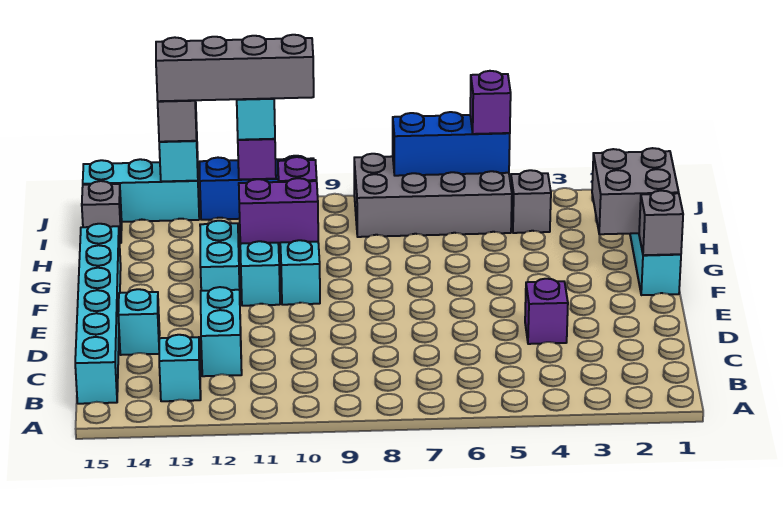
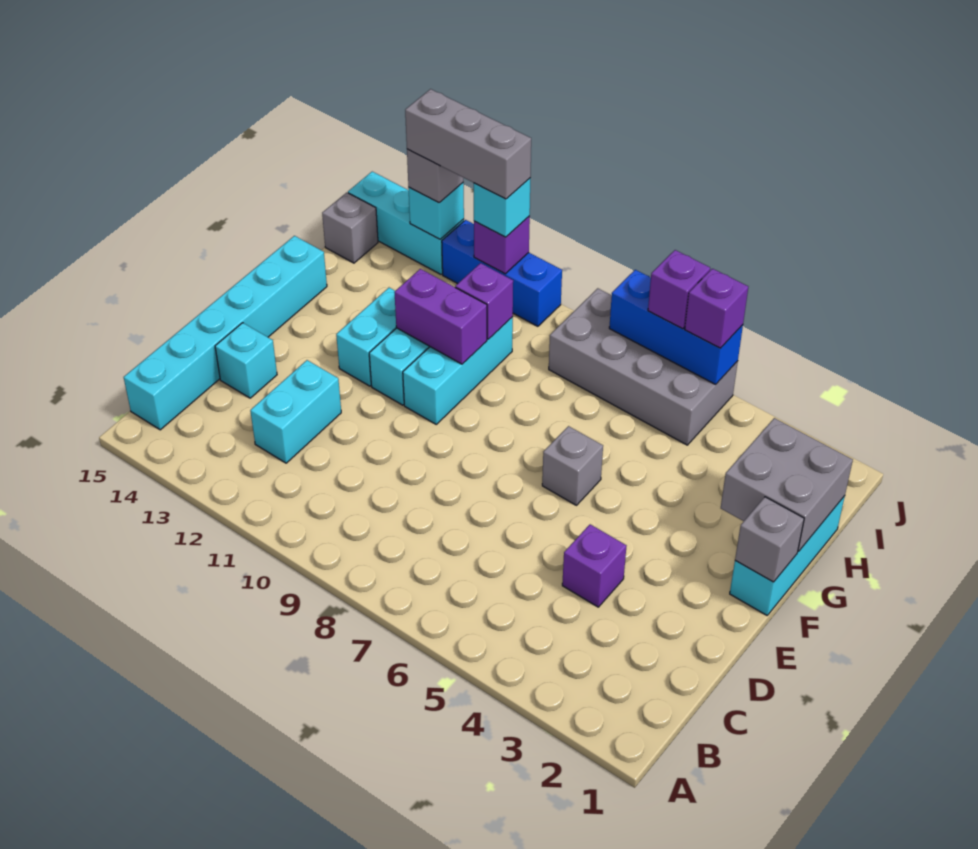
cyan 1x1 brick [159,335,201,401] -> none
grey 1x1 brick [511,170,551,233] -> grey 1x1 brick moved to [542,426,603,505]
none -> purple 1x1 brick [648,250,710,329]
grey 1x4 brick [156,35,314,101] -> grey 1x3 brick [405,89,531,199]

